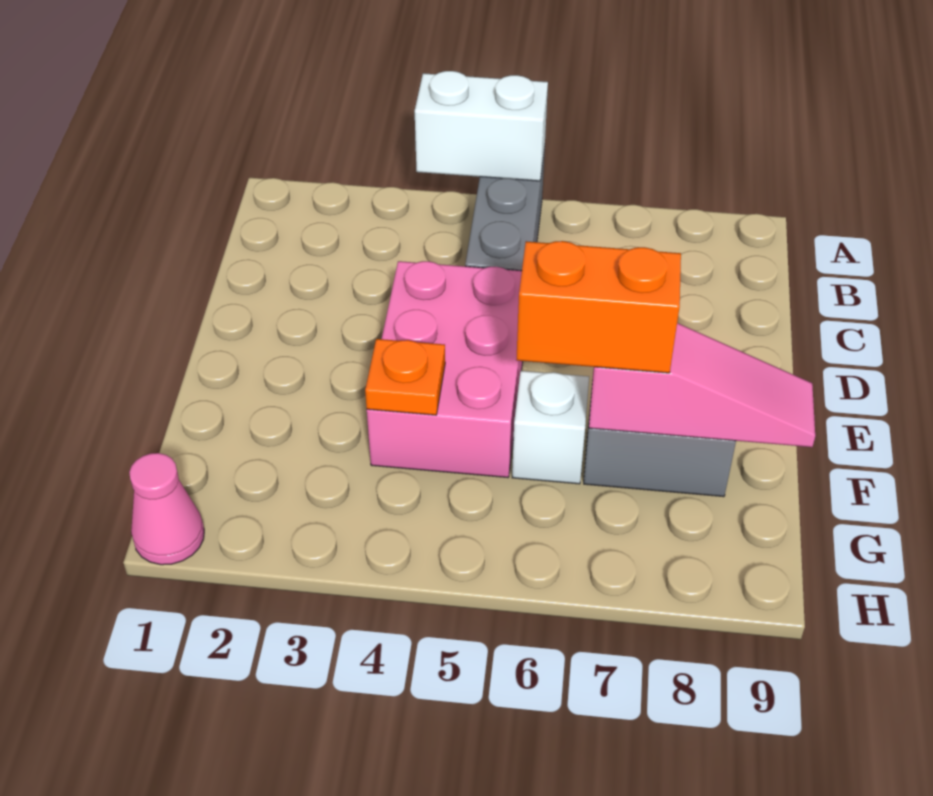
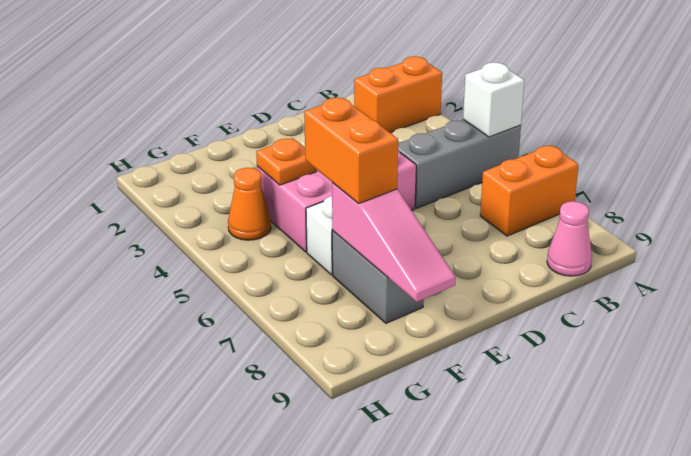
none -> orange 1x2 brick [354,56,442,133]
white 1x2 brick [415,71,548,181] -> white 1x1 brick [463,63,524,137]
none -> orange 1x2 brick [480,145,579,236]
none -> orange 1x1 cone [228,168,271,240]
pink 1x1 cone [129,453,204,565] -> pink 1x1 cone moved to [547,201,592,276]

